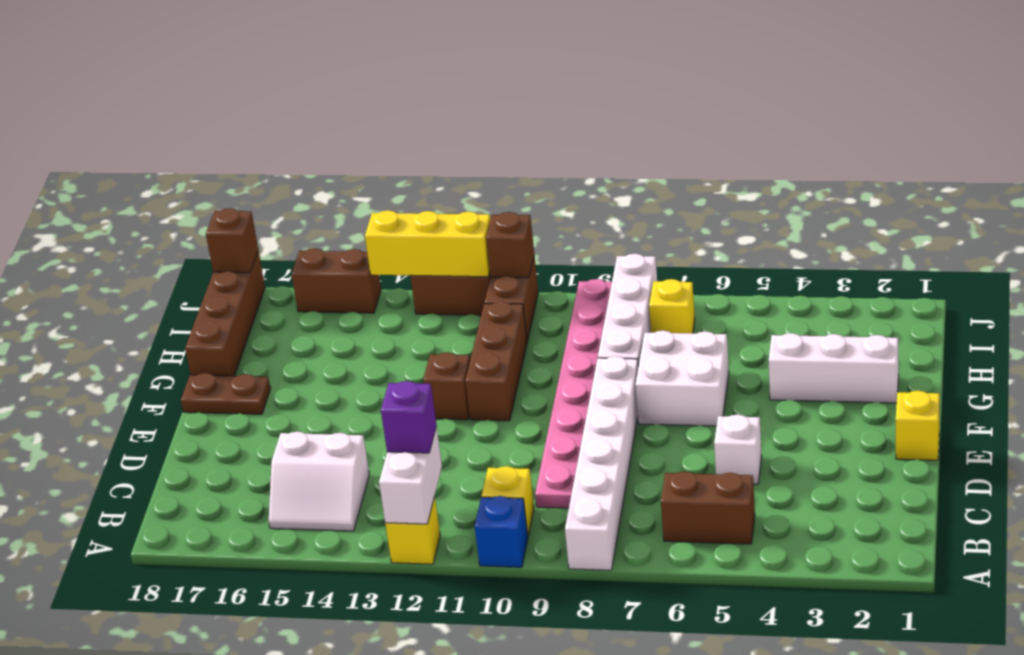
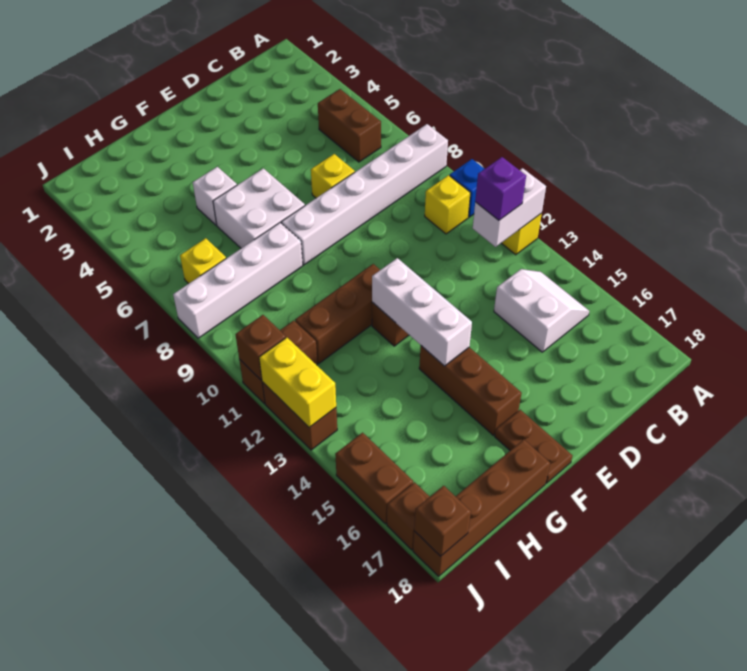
pink 1x8 plate [535,279,612,508] -> none
white 1x1 brick [714,414,762,484] -> white 1x1 brick moved to [193,167,237,225]
yellow 1x1 brick [896,391,940,460] -> yellow 1x1 brick moved to [311,154,355,198]
none -> brown 1x3 brick [419,346,521,435]
white 1x3 brick [769,333,899,403] -> white 1x3 brick moved to [372,258,472,366]
yellow 1x3 brick [365,210,491,277] -> yellow 1x2 brick [259,337,336,427]
none -> brown 1x1 brick [387,482,430,550]

